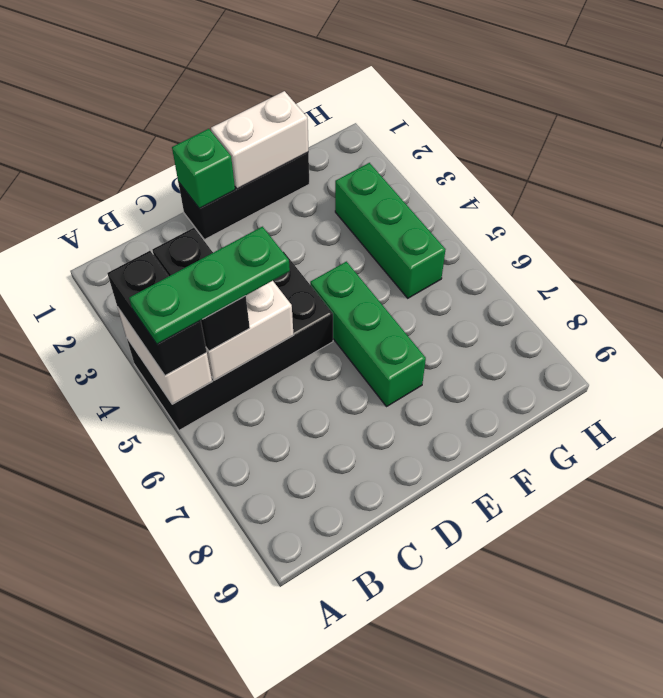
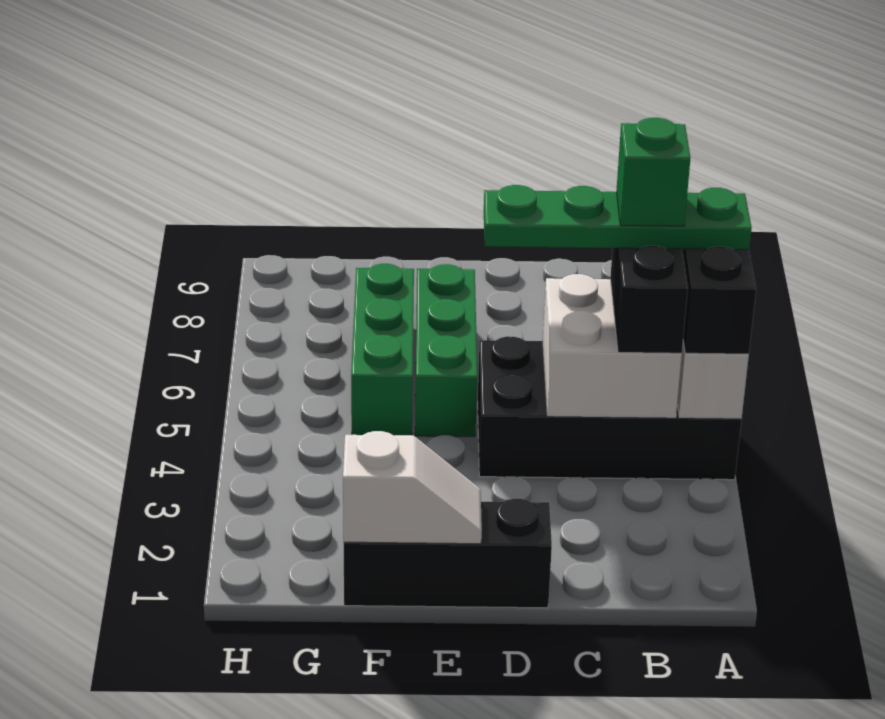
green 1x3 plate [129,227,290,344] -> green 1x4 plate [484,185,752,250]
green 1x1 brick [172,129,235,209] -> green 1x1 brick moved to [616,118,690,226]
white 1x2 brick [211,91,308,189] -> white 1x2 slope [343,431,482,544]
green 1x3 brick [335,163,445,298] -> green 1x3 brick moved to [351,264,414,435]

